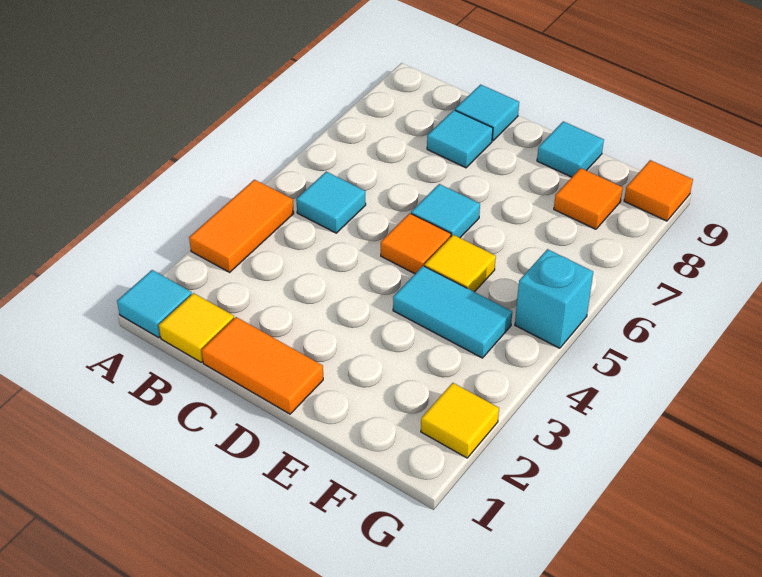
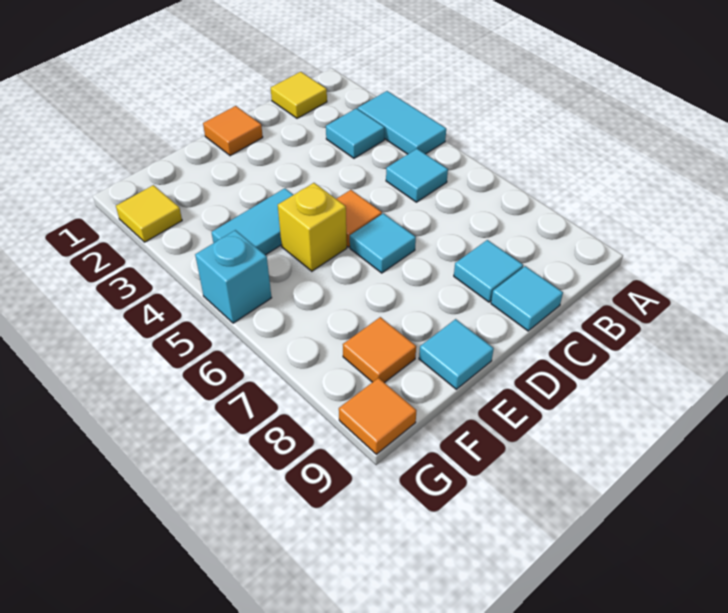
cyan 1x1 tile [117,270,192,338] -> cyan 1x1 tile moved to [326,108,385,158]
orange 1x2 tile [189,180,294,272] -> cyan 1x2 tile [358,91,446,154]
orange 1x2 tile [202,317,323,414] -> orange 1x1 tile [203,106,263,156]
yellow 1x1 tile [425,235,496,292] -> yellow 1x1 brick [278,183,347,271]

